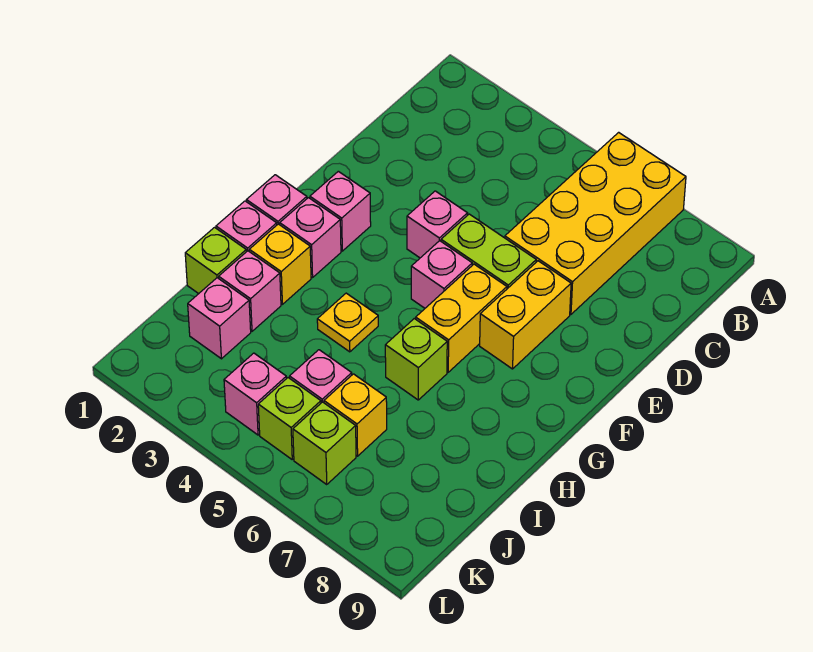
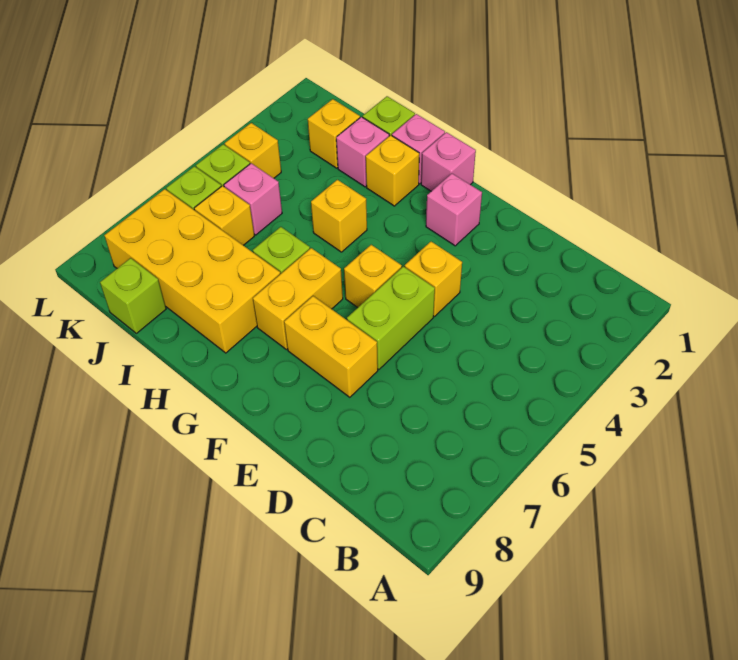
yellow 2x4 brick [505,132,686,314] -> yellow 2x4 brick moved to [104,189,280,353]
pink 1x1 brick [407,191,468,258] -> yellow 1x1 brick [405,242,462,316]
pink 1x1 brick [411,241,472,308] -> yellow 1x1 brick [344,245,402,308]
yellow 1x2 brick [416,264,507,372] -> yellow 1x2 brick turned to [253,248,343,349]
pink 1x1 brick [280,198,341,278] -> none
yellow 1x1 plate [317,293,378,352] -> yellow 1x1 brick [311,180,367,252]
pink 1x1 brick [188,278,251,359] -> yellow 1x1 brick [308,99,360,168]
none -> lime 1x1 brick [100,258,166,333]
pink 1x1 brick [224,353,286,435] -> yellow 1x1 brick [225,123,281,178]

